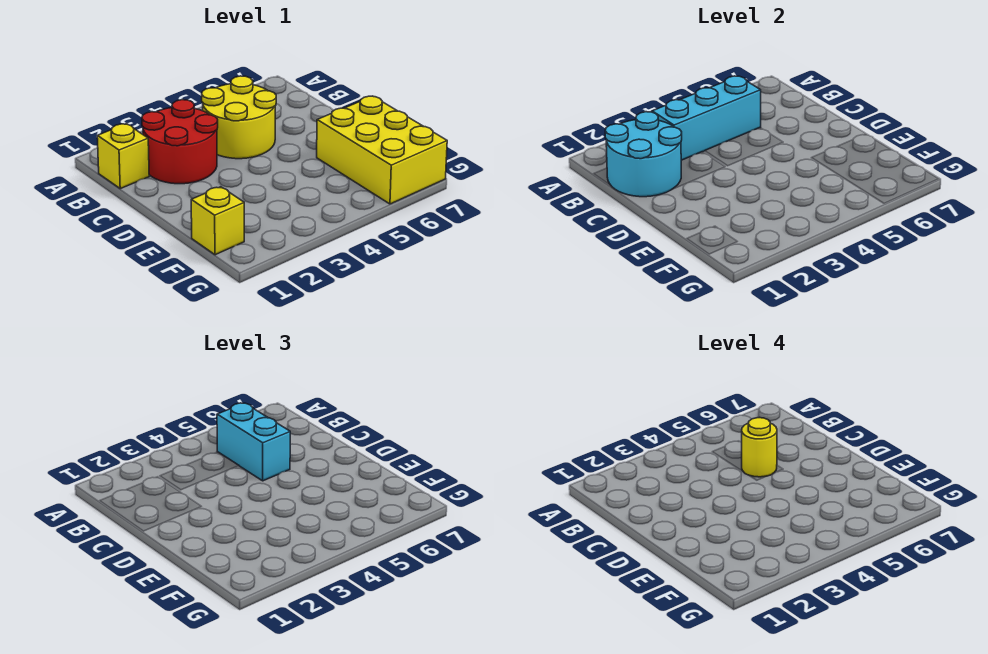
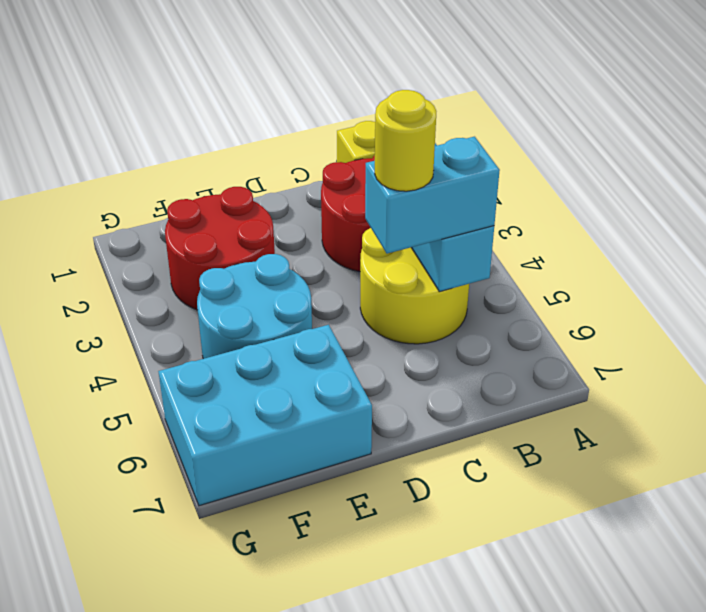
cyan 2x2 round brick [605,112,682,197] -> cyan 2x2 round brick moved to [197,254,312,359]
none -> red 2x2 round brick [165,187,275,310]
yellow 2x3 brick [317,96,447,204] -> cyan 2x3 brick [158,325,372,506]
yellow 1x1 brick [191,187,244,255] -> none

